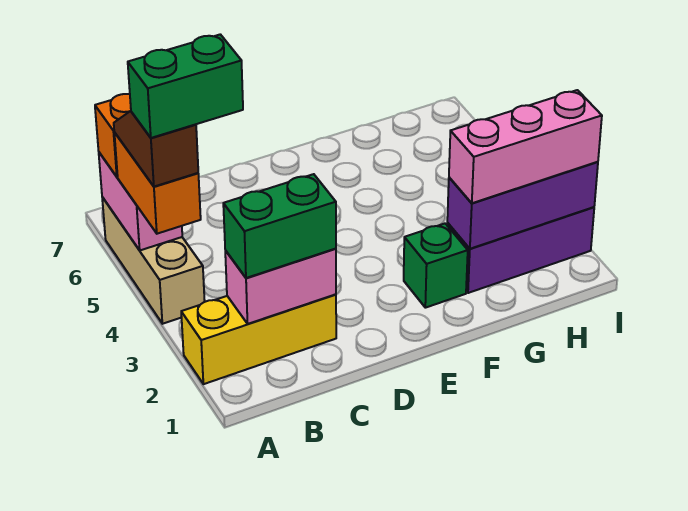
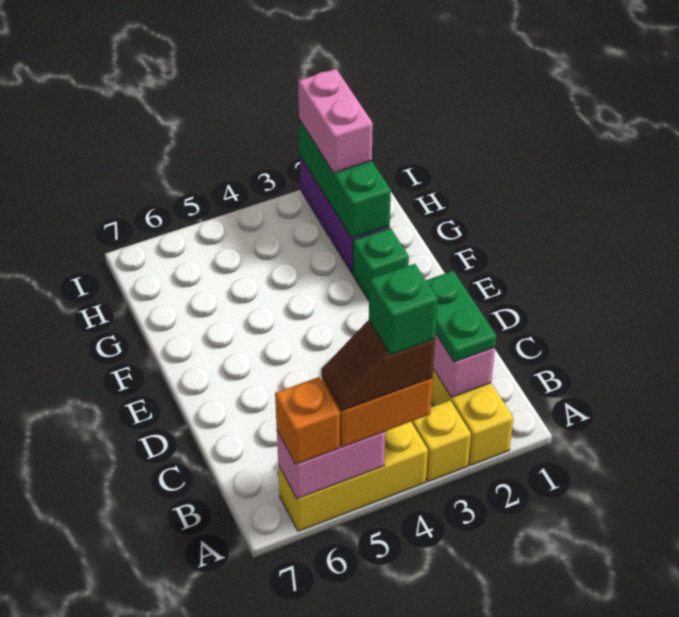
none -> yellow 1x1 brick [411,401,471,482]
tan 1x3 brick [102,197,205,324] -> yellow 1x3 brick [278,422,428,531]
green 1x2 brick [128,34,243,138] -> green 1x1 brick [369,264,438,355]
green 1x2 brick [223,174,336,278] -> green 1x2 plate [426,271,496,362]
purple 1x3 brick [447,162,598,249] -> green 1x3 brick [299,119,391,239]
pink 1x3 brick [449,90,602,203] -> pink 1x2 brick [298,69,373,173]

